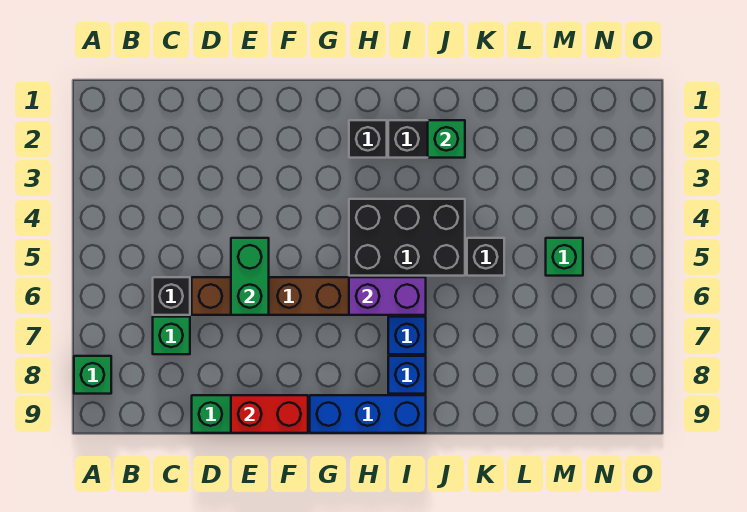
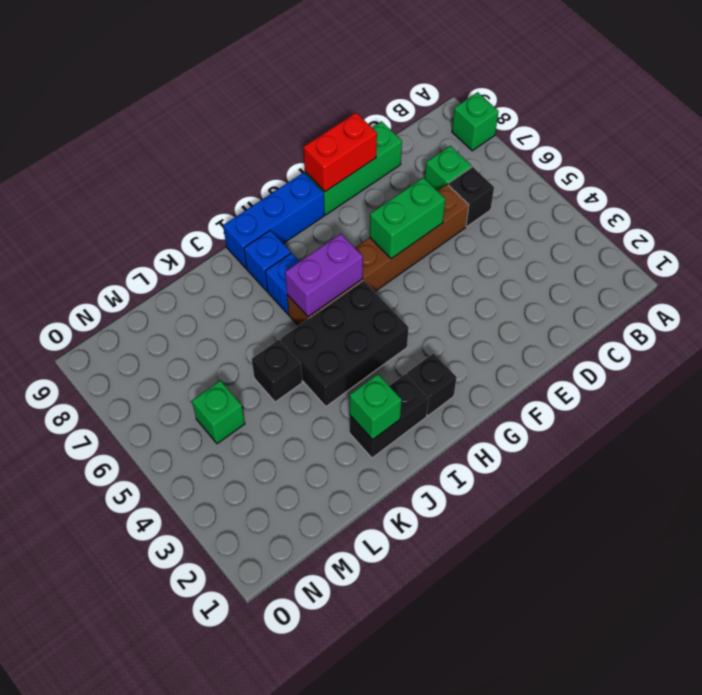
green 1x2 brick [231,238,269,315] -> green 1x2 brick turned to [370,178,445,259]

